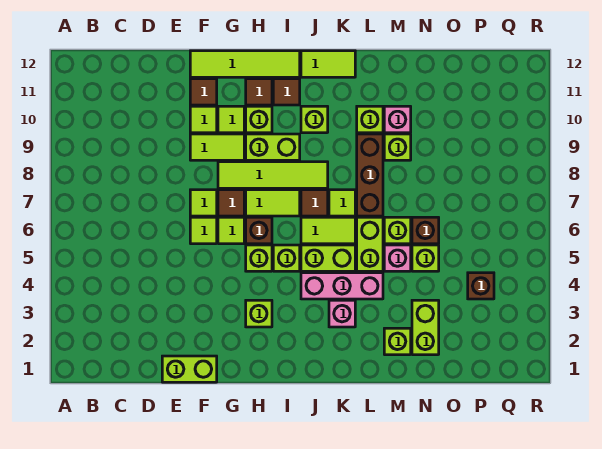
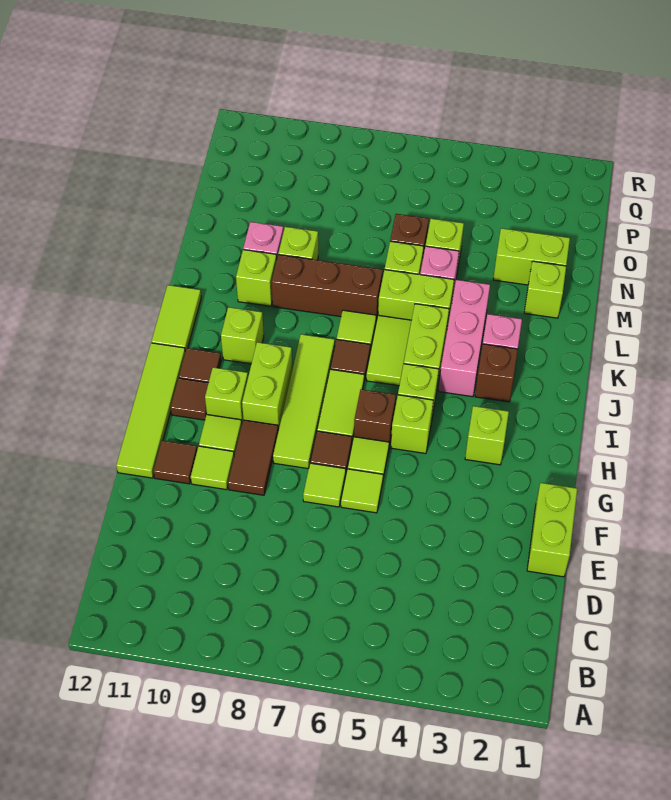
lime 1x2 tile [190,134,244,160] -> brown 1x2 tile [228,420,278,495]
brown 1x1 brick [468,273,494,299] -> brown 1x1 brick moved to [475,344,518,402]

